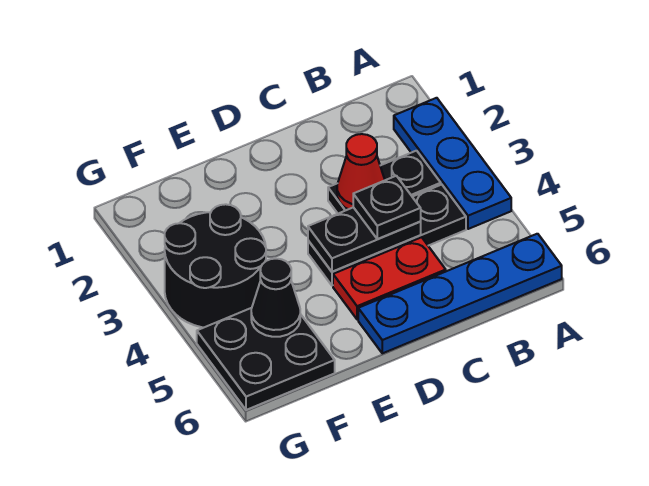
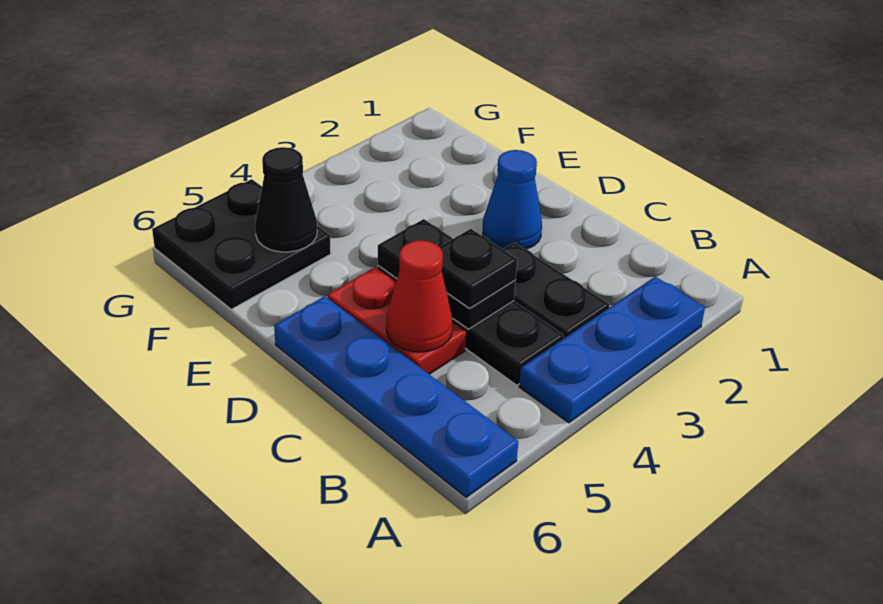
red 1x1 cone [337,134,385,209] -> red 1x1 cone moved to [386,240,452,352]
none -> blue 1x1 cone [483,150,542,249]
black 2x2 round brick [165,204,266,328] -> none

